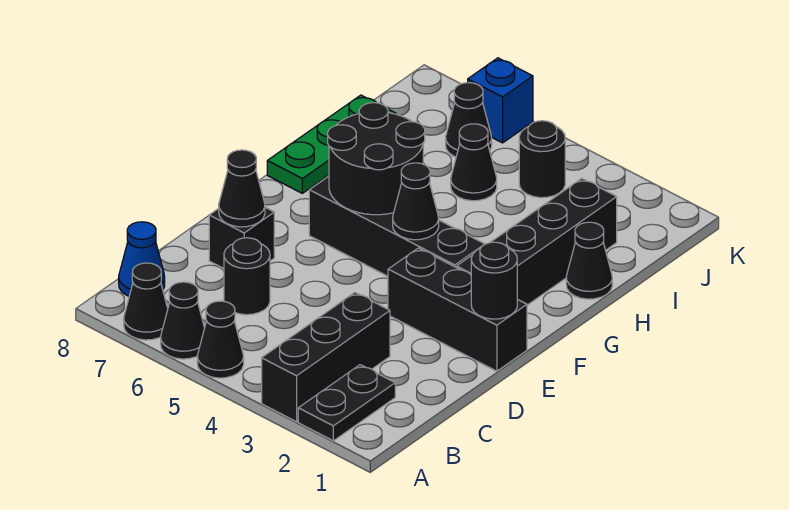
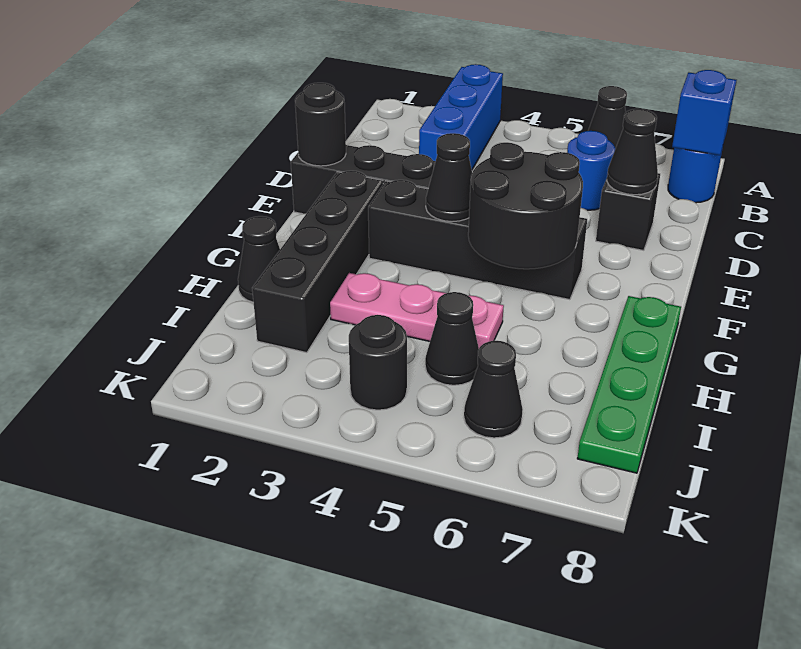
black 1x2 plate [298,365,395,441] -> none
black 1x3 brick [262,293,390,422] -> blue 1x3 brick [419,64,503,169]
black 1x1 cone [197,301,244,378] -> none
black 1x1 cone [124,263,168,340] -> none
blue 1x1 cone [119,222,165,296] -> blue 1x1 round brick [668,148,723,203]
black 1x1 round brick [224,238,270,315] -> blue 1x1 round brick [567,131,615,210]
green 1x3 plate [267,95,396,193] -> green 1x4 plate [577,296,681,473]
none -> pink 1x3 plate [330,273,504,348]
blue 1x1 brick [468,58,533,143] -> blue 1x1 brick moved to [672,70,736,155]

